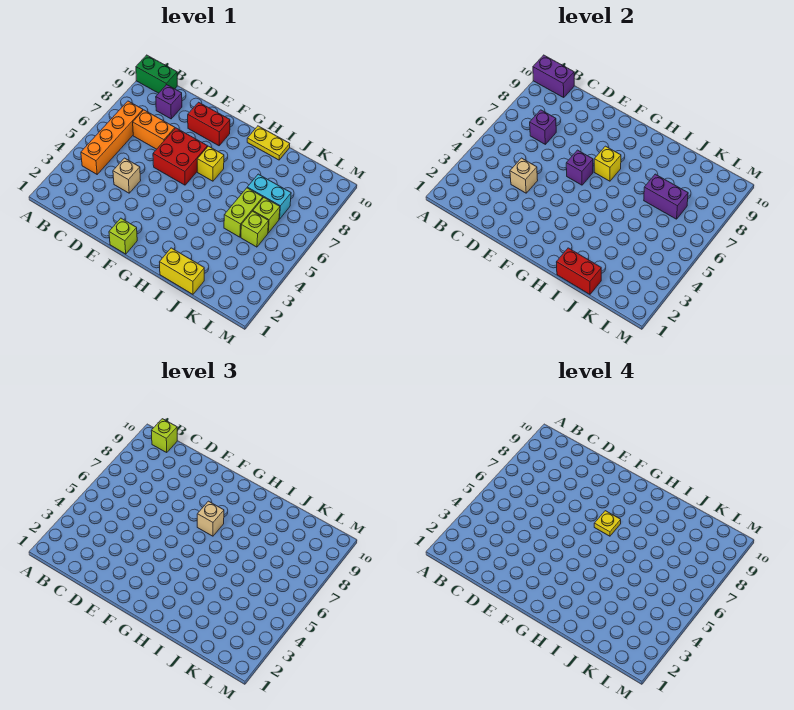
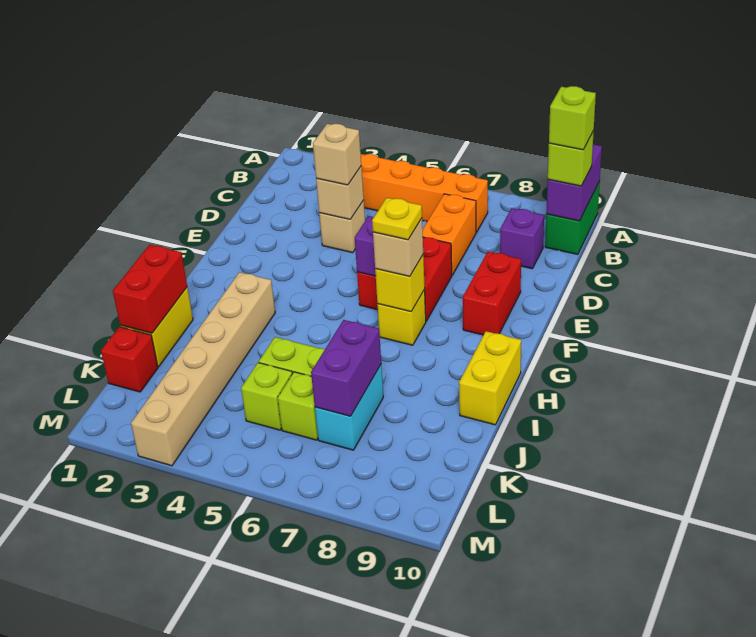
purple 1x1 brick [530,110,556,144] -> none
none -> tan 1x1 brick [313,124,361,185]
lime 1x1 brick [109,218,137,254] -> lime 1x1 brick moved to [549,86,596,150]
none -> tan 1x6 brick [131,272,275,466]
yellow 1x2 plate [247,126,290,160] -> yellow 1x2 brick [459,331,521,425]
none -> red 1x1 brick [101,327,158,392]

